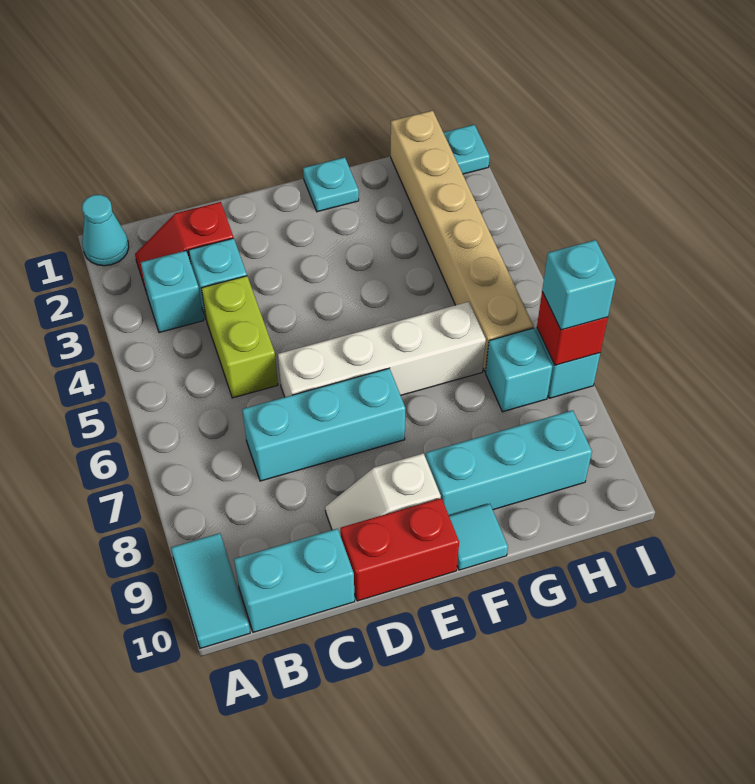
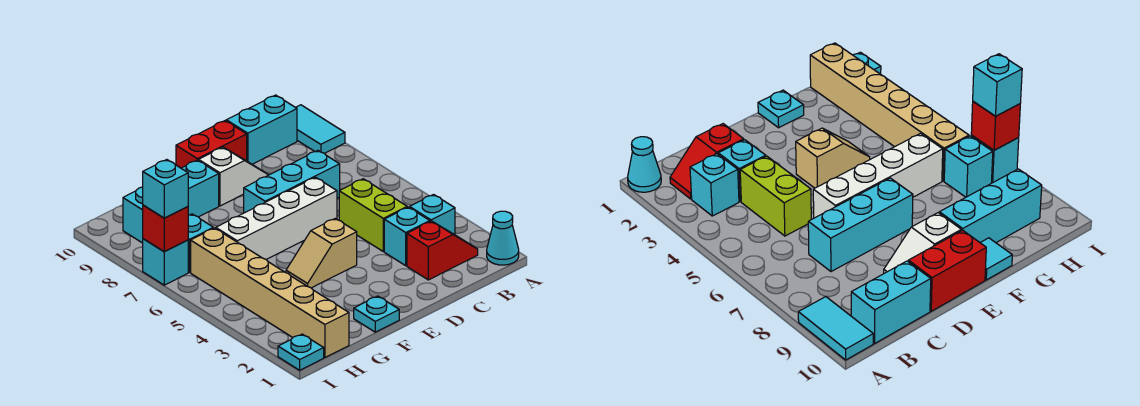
none -> tan 1x2 slope [286,218,357,288]

